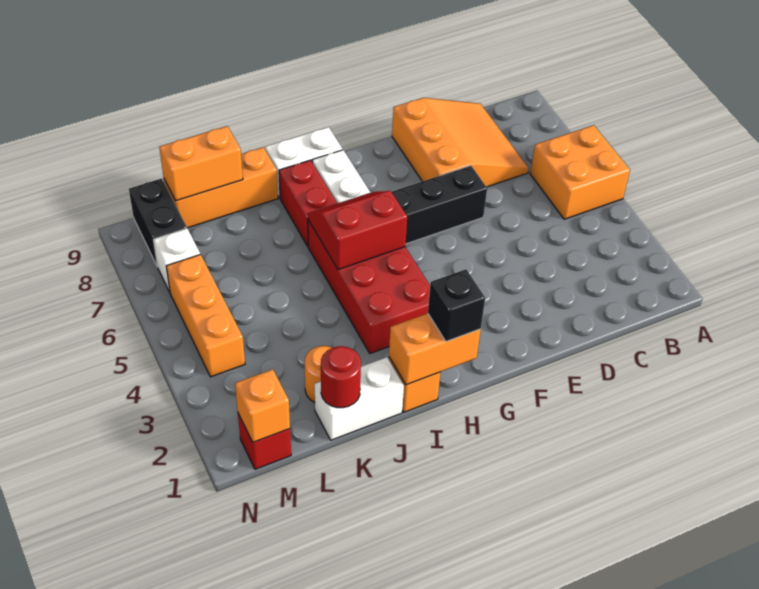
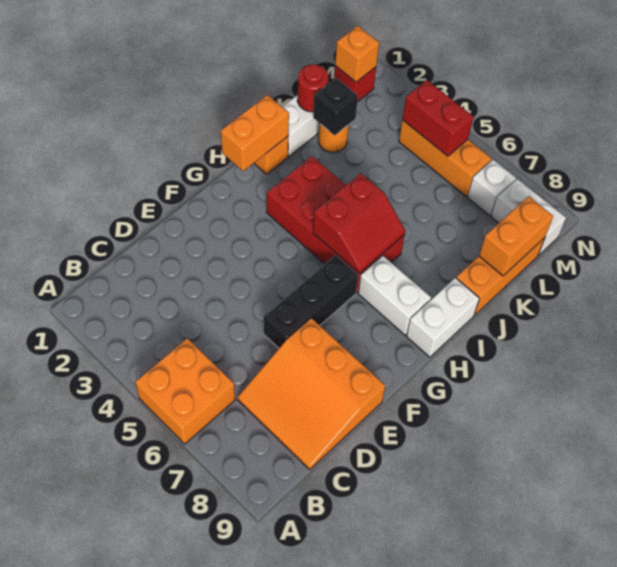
black 1x1 brick [428,269,485,341] -> black 1x1 brick moved to [313,78,358,135]
red 1x2 brick [279,160,337,246] -> red 1x2 brick moved to [402,80,474,156]
black 1x2 brick [129,179,187,267] -> white 1x2 brick [491,179,566,255]

